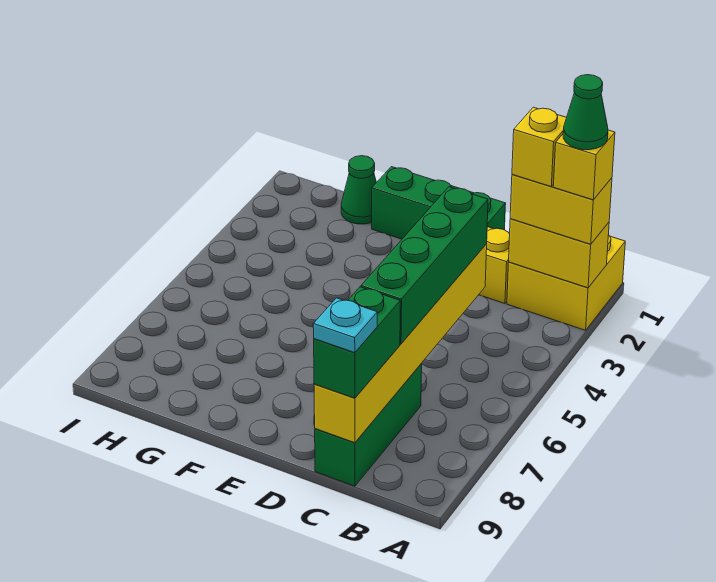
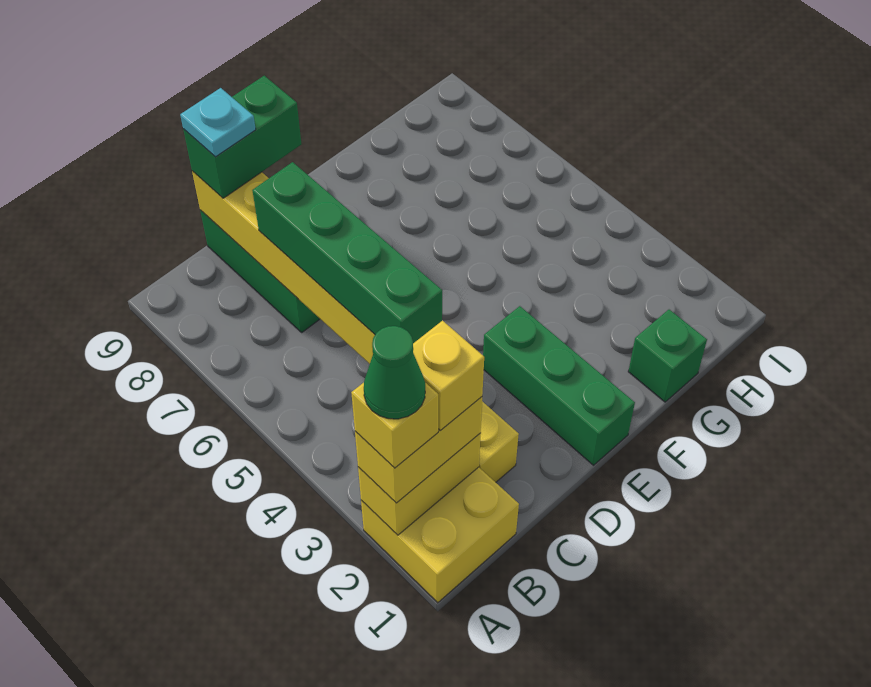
green 1x2 brick [314,287,400,398] -> green 1x2 brick turned to [183,76,301,198]
green 1x3 brick [372,167,506,239] -> green 1x3 brick turned to [483,306,635,465]
green 1x1 cone [341,156,376,224] -> green 1x1 brick [628,310,707,402]

